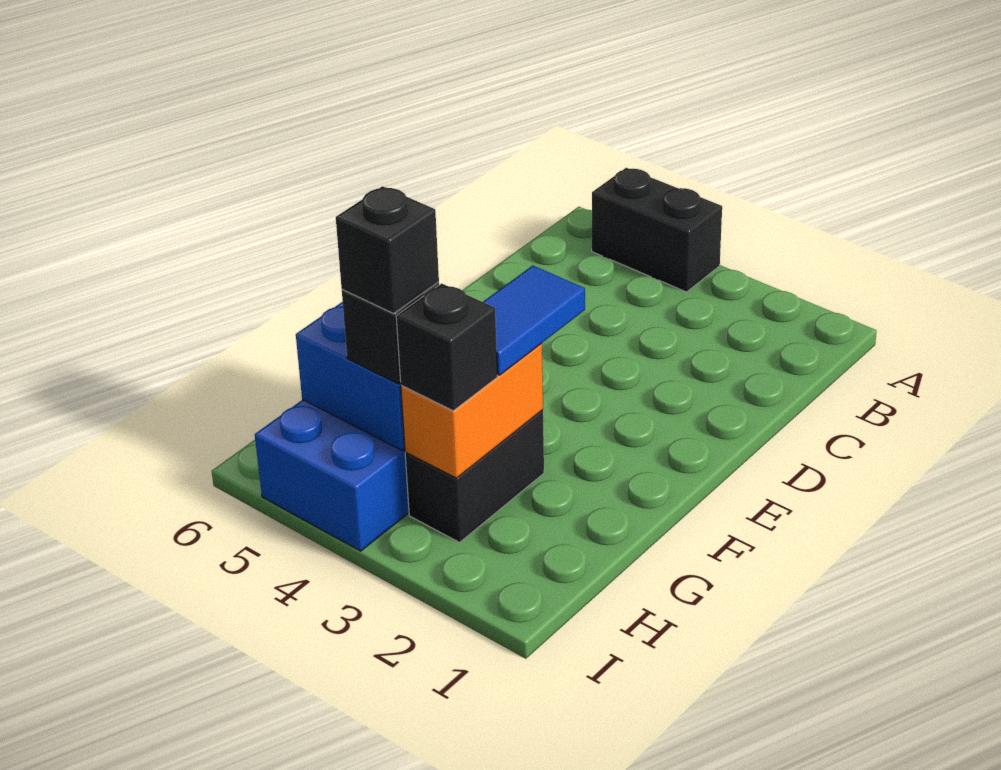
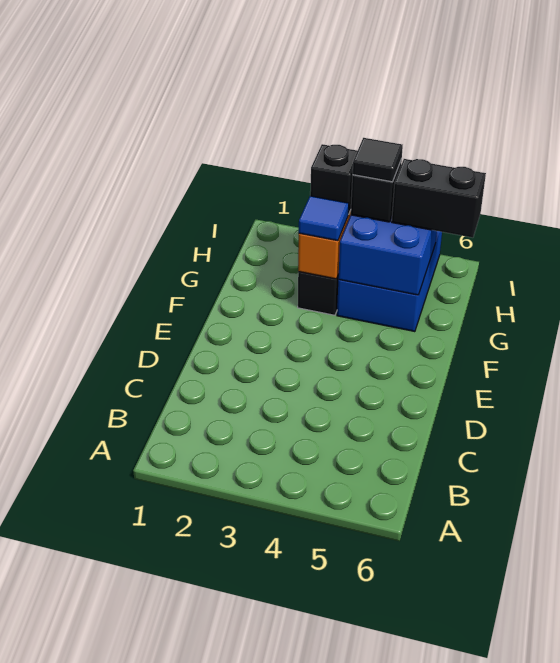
black 1x2 brick [592,168,722,292] -> black 1x2 brick moved to [392,159,486,238]
blue 1x2 tile [483,266,585,375] -> blue 1x1 tile [299,196,349,241]
black 1x1 brick [336,186,439,314] -> black 1x1 tile [353,138,403,182]

